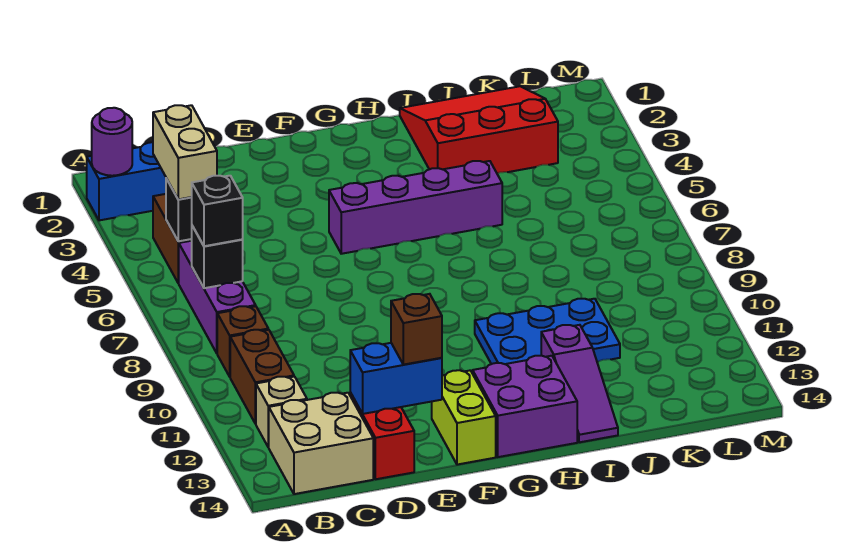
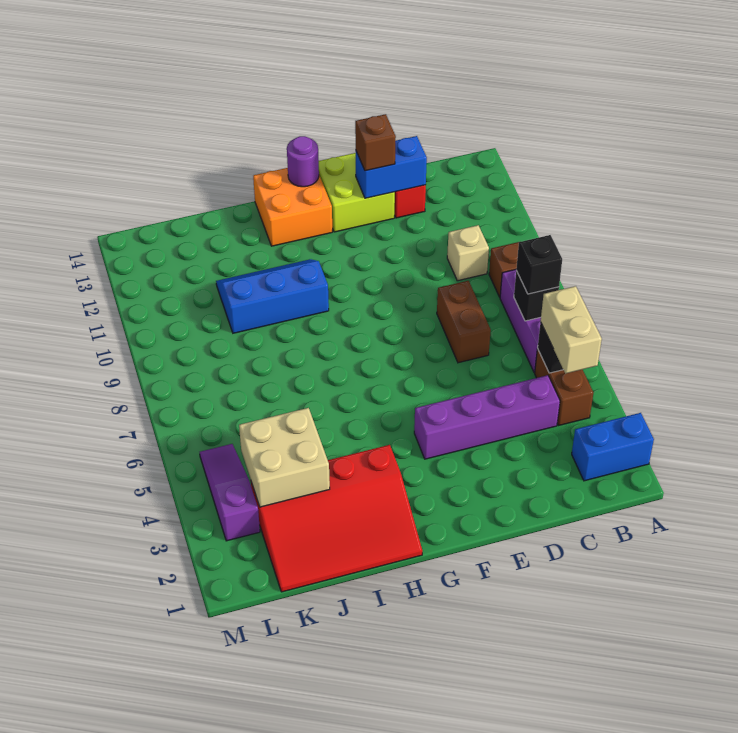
purple 1x1 round brick [92,108,132,176] -> purple 1x1 round brick moved to [287,136,319,187]
brown 1x2 brick [230,330,294,424] -> brown 1x2 brick moved to [437,281,491,363]
tan 1x1 brick [256,377,307,447] -> tan 1x1 brick moved to [447,225,489,281]
tan 2x2 brick [269,393,373,494] -> tan 2x2 brick moved to [239,408,330,507]
purple 1x4 brick [329,161,502,254] -> purple 1x4 brick moved to [414,375,560,459]
lime 1x2 brick [432,370,496,465] -> lime 2x2 brick [319,153,395,232]
purple 2x2 brick [473,356,577,457] -> orange 2x2 brick [253,168,332,246]
blue 2x3 plate [475,299,620,364] -> blue 2x3 slope [216,259,329,333]
red 3x3 slope [400,86,558,173] -> red 3x4 slope [251,445,422,592]
purple 1x3 slope [541,325,618,442] -> purple 1x3 slope moved to [200,444,260,541]

